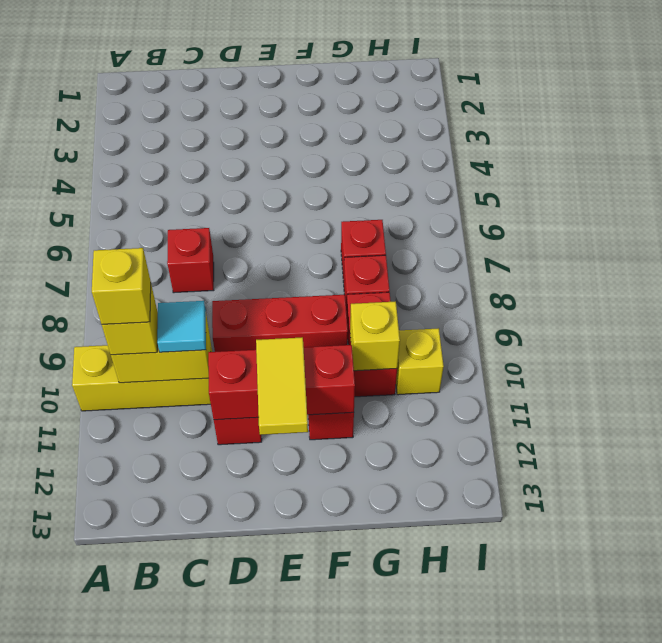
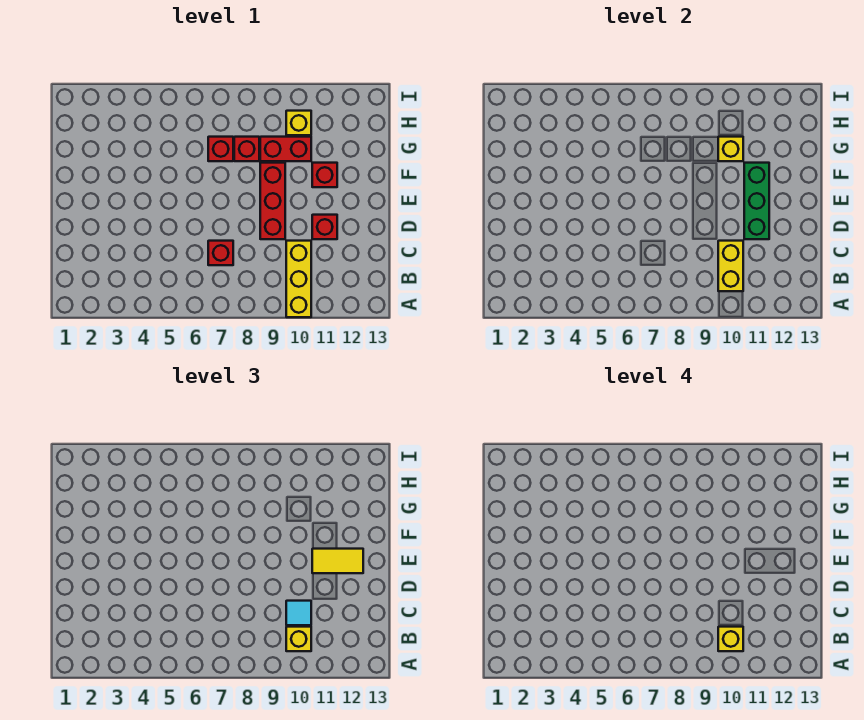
red 1x3 brick [208,345,355,420] -> green 1x3 brick [744,163,769,239]

